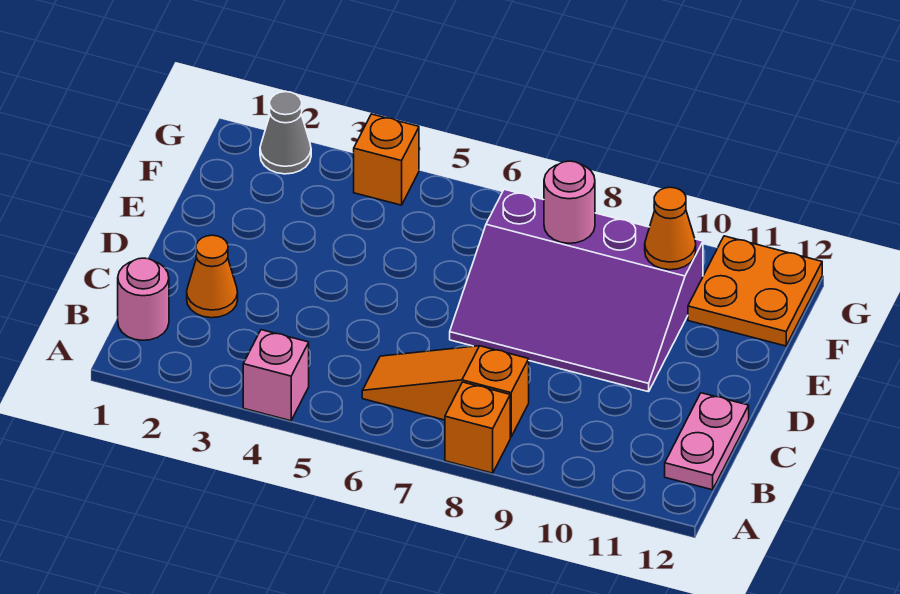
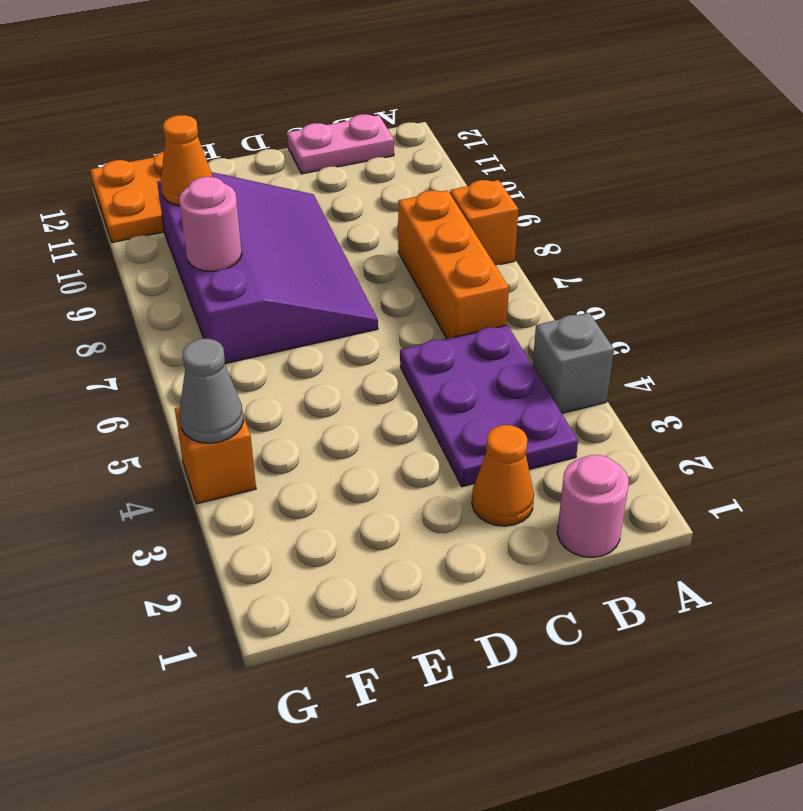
pink 1x1 brick [243,330,309,421] -> grey 1x1 brick [532,313,614,413]
none -> purple 2x3 plate [400,325,578,487]
orange 1x3 slope [362,346,529,437] -> orange 1x3 brick [398,190,509,339]
grey 1x1 cone [260,92,311,174] -> grey 1x1 cone moved to [179,339,243,443]

